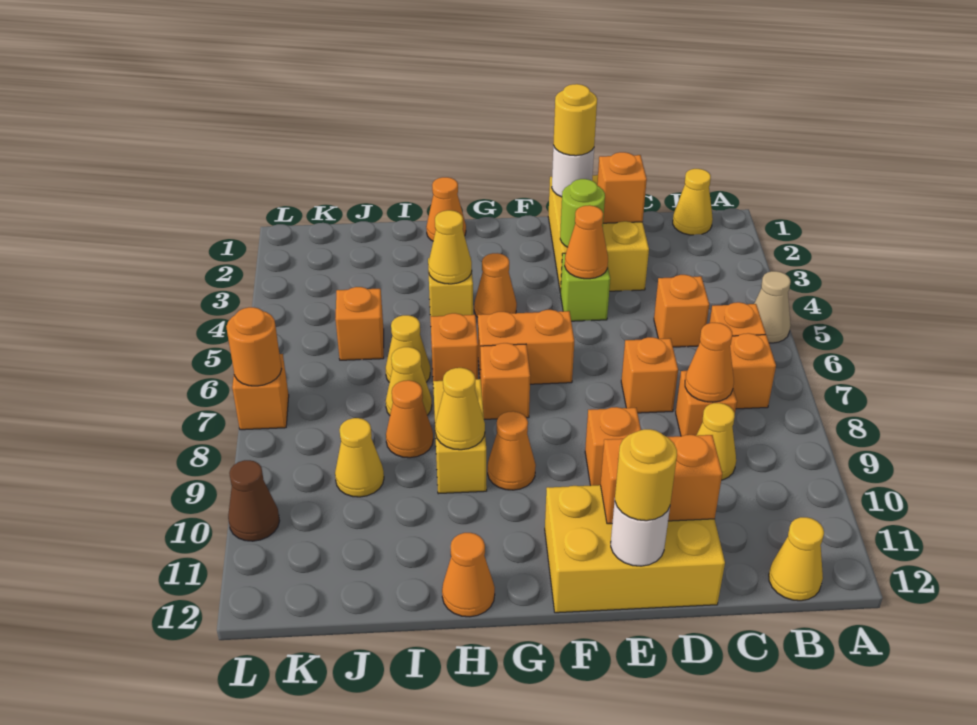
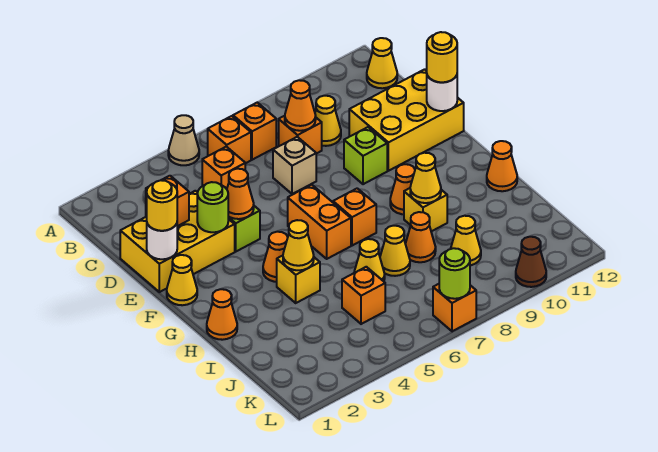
yellow 1x1 cone [673,169,713,235] -> yellow 1x1 cone moved to [167,255,197,305]
orange 1x1 brick [621,337,678,413] -> tan 1x1 brick [273,137,316,194]
yellow 2x3 brick [545,485,725,613] -> yellow 2x3 brick turned to [349,69,464,171]
orange 1x2 brick [601,435,722,524] -> none
orange 1x1 brick [585,407,641,485] -> lime 1x1 brick [344,127,387,184]
orange 1x1 brick [430,313,478,381] -> none
yellow 1x2 brick [433,379,487,494] -> yellow 1x1 brick [404,188,447,231]
orange 1x1 round brick [226,307,282,386] -> lime 1x1 round brick [439,248,470,299]

